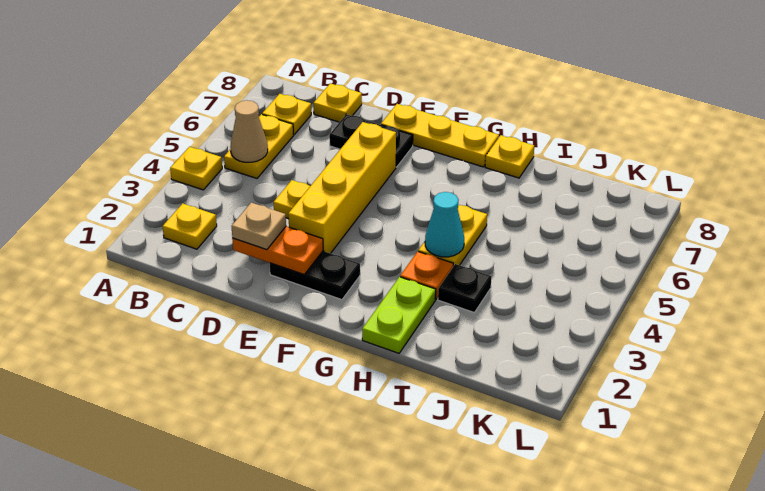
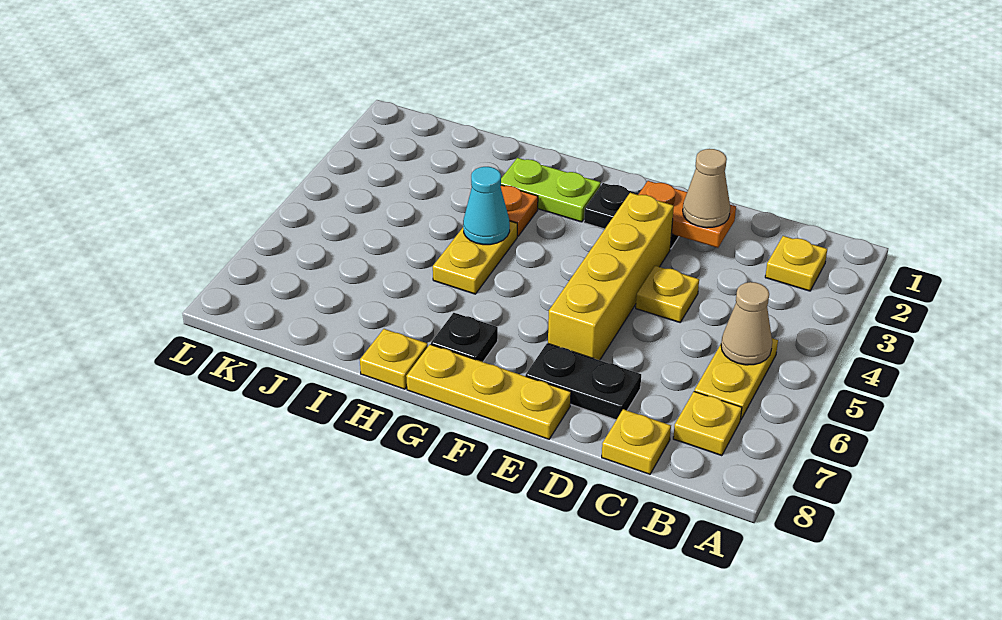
yellow 1x1 plate [170,147,222,190] -> none
tan 1x1 plate [232,203,286,250] -> tan 1x1 cone [683,149,730,228]
lime 1x2 plate [362,277,436,353] -> lime 1x2 plate turned to [501,158,601,222]
black 1x1 plate [438,264,492,313] -> black 1x1 plate moved to [431,313,498,362]

